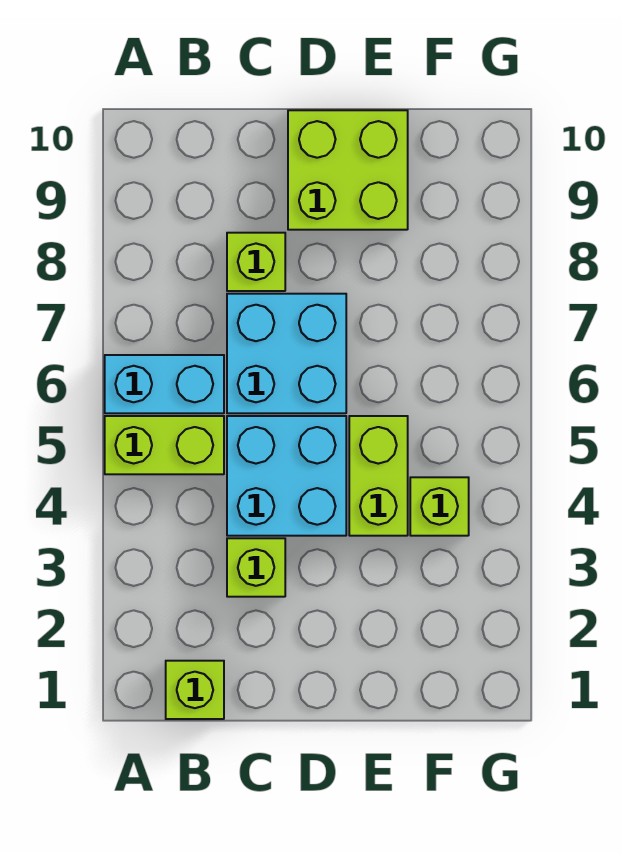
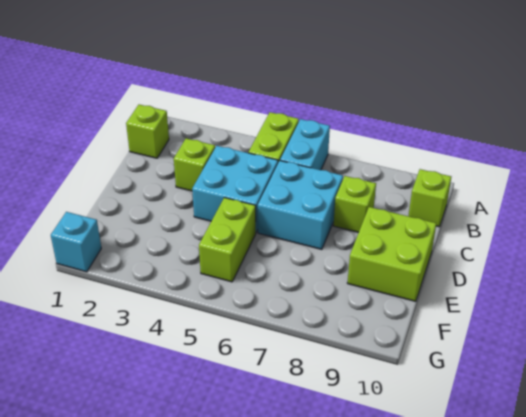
lime 1x2 brick [349,416,408,536] -> lime 1x2 brick turned to [199,198,256,282]
lime 1x1 brick [410,477,469,536] -> lime 1x1 brick moved to [408,169,451,227]
none -> cyan 1x1 brick [51,212,101,272]

